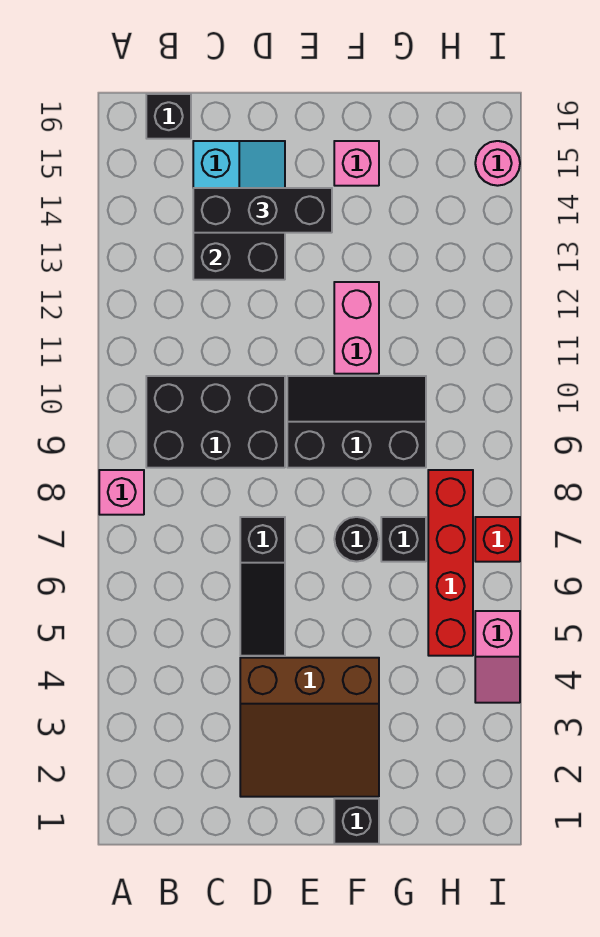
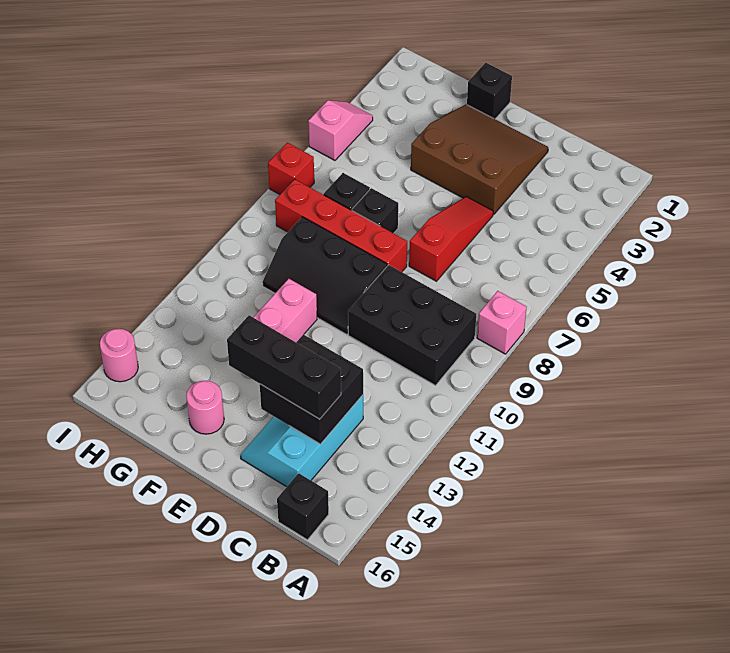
black 1x3 slope [240,517,285,656] -> red 1x3 slope [409,197,493,281]
black 1x1 round brick [334,517,379,562] -> black 1x1 brick [352,188,398,233]
pink 1x1 brick [334,141,379,186] -> pink 1x1 round brick [186,381,224,434]
red 1x4 brick [428,470,473,656] -> red 1x4 brick turned to [275,179,407,272]

